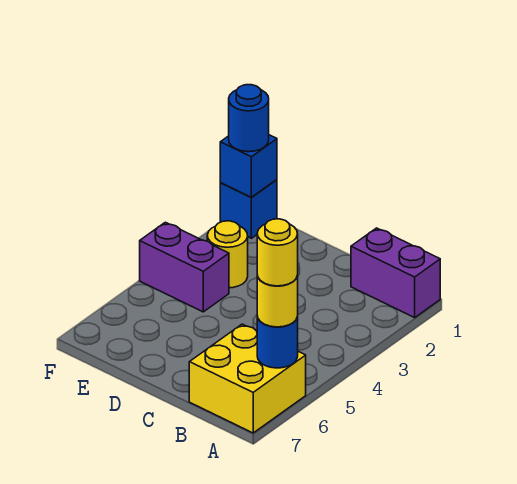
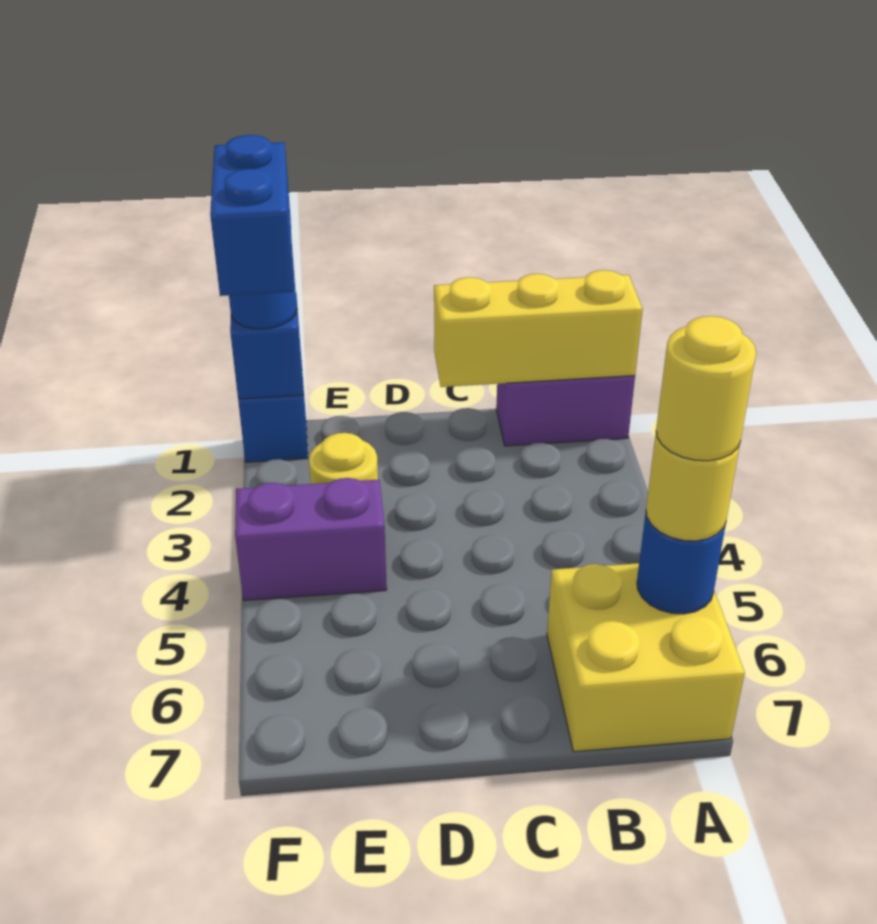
none -> yellow 1x3 brick [434,270,643,387]
none -> blue 1x2 brick [210,135,293,296]

